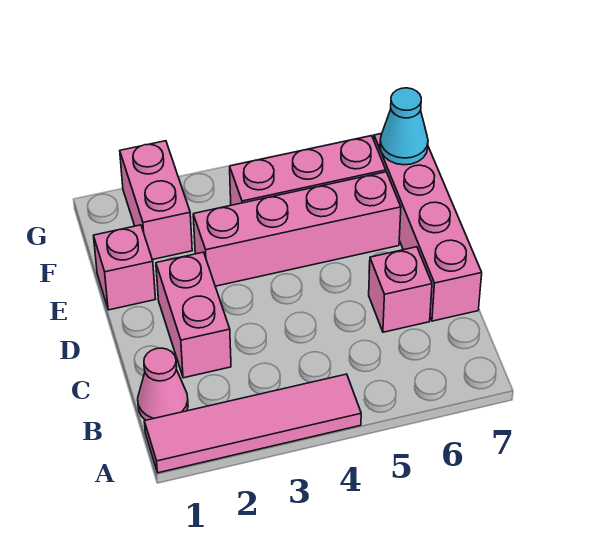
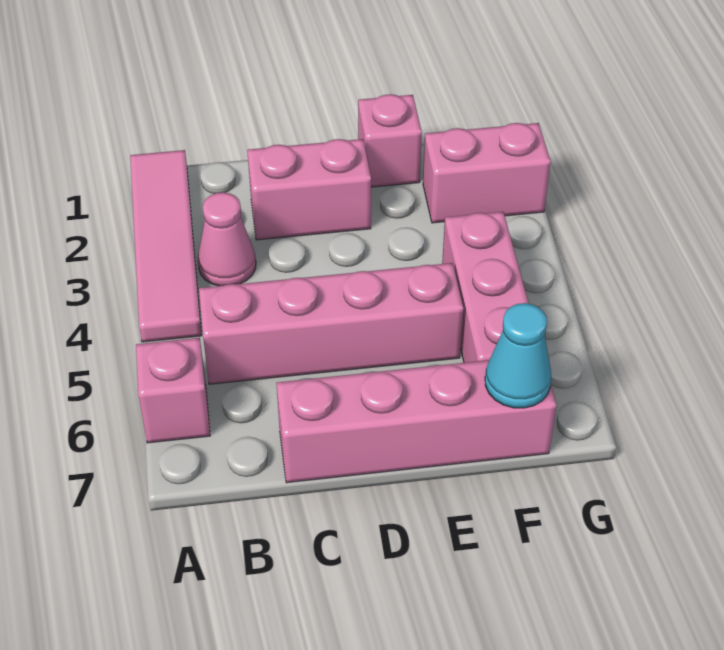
pink 1x1 cone [138,348,188,420] -> pink 1x1 cone moved to [198,192,256,286]
pink 1x1 brick [369,247,432,332] -> pink 1x1 brick moved to [136,338,210,443]
pink 1x4 brick [193,172,401,286] -> pink 1x4 brick turned to [199,263,464,384]

